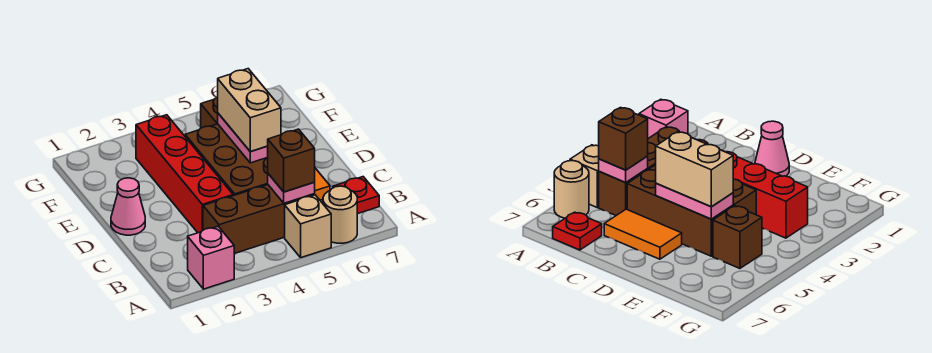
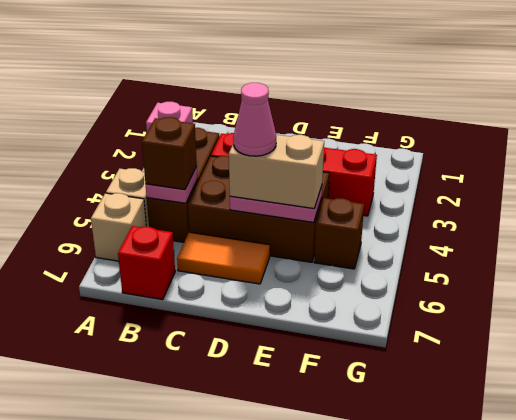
tan 1x1 round brick [323,186,357,243] -> tan 1x1 brick [91,193,146,261]
red 1x1 plate [333,177,379,214] -> red 1x1 brick [118,226,175,300]
pink 1x1 cone [111,178,145,235] -> pink 1x1 cone moved to [233,83,276,156]

